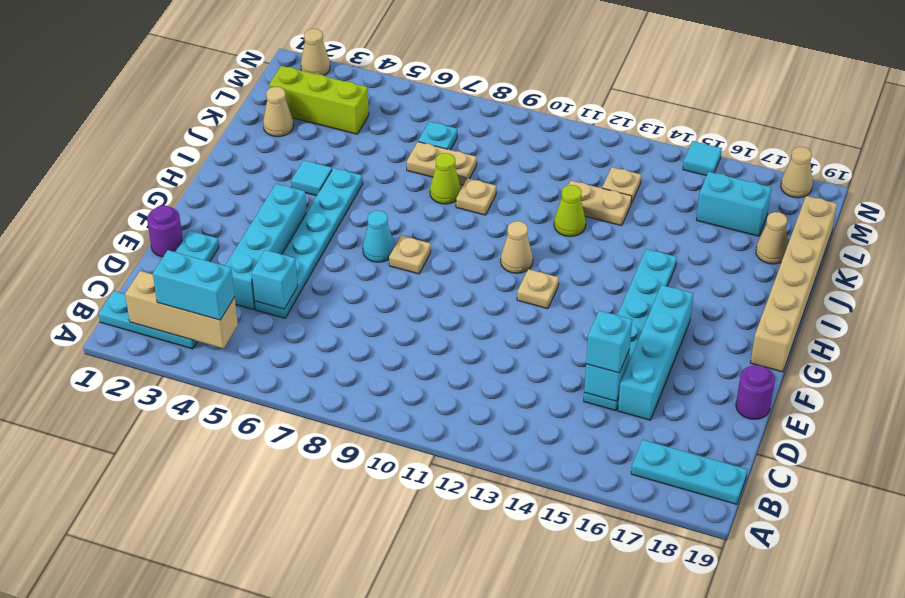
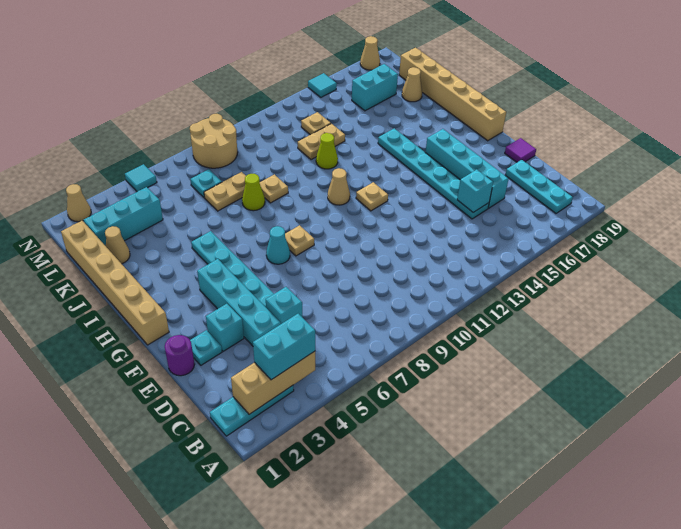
cyan 1x3 plate [631,440,748,504] -> cyan 1x3 plate turned to [505,160,573,213]
cyan 1x1 brick [586,311,632,373] -> cyan 1x1 brick moved to [206,304,244,351]
purple 1x1 round brick [736,365,775,419] -> purple 1x1 tile [505,138,536,162]
none -> tan 1x6 brick [61,221,169,345]
cyan 1x1 tile [291,160,332,196] -> cyan 1x1 tile moved to [125,164,157,192]
lime 1x3 brick [269,66,369,134] -> cyan 1x3 brick [84,187,163,246]
none -> tan 2x2 round brick [190,114,237,168]

